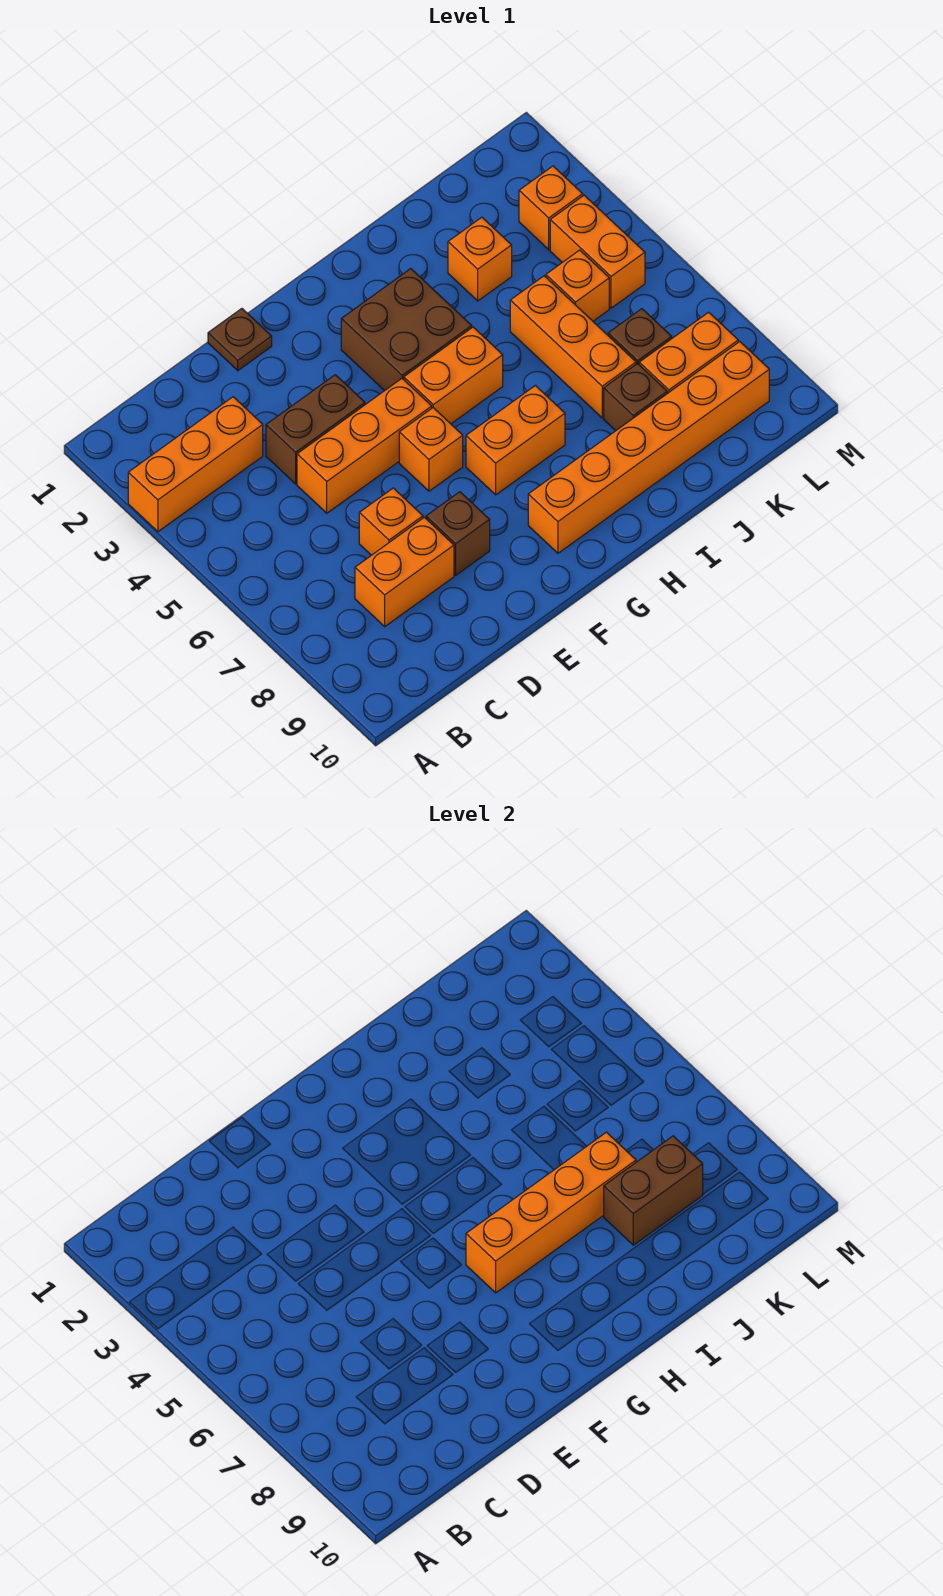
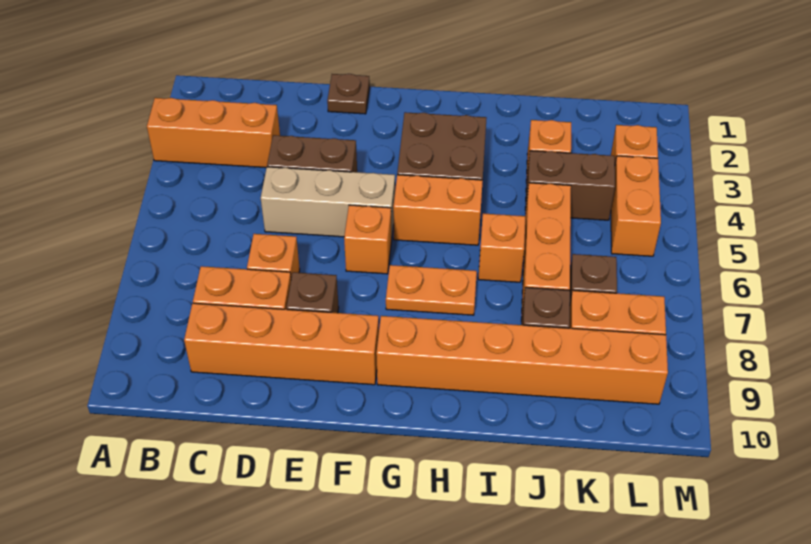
orange 1x3 brick [297,379,432,513] -> tan 1x3 brick [261,167,395,237]
orange 1x2 brick [466,386,565,495] -> orange 1x2 plate [386,265,477,315]
orange 1x4 brick [466,1132,636,1293] -> orange 1x4 brick moved to [184,303,379,385]
brown 1x2 brick [604,1136,703,1245] -> brown 1x2 brick moved to [525,151,615,220]
orange 1x1 brick [546,250,609,321] -> orange 1x1 brick moved to [478,213,525,282]

